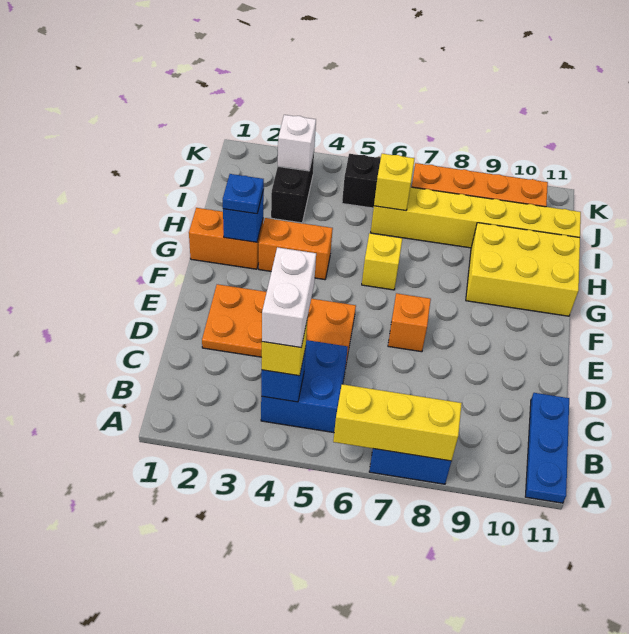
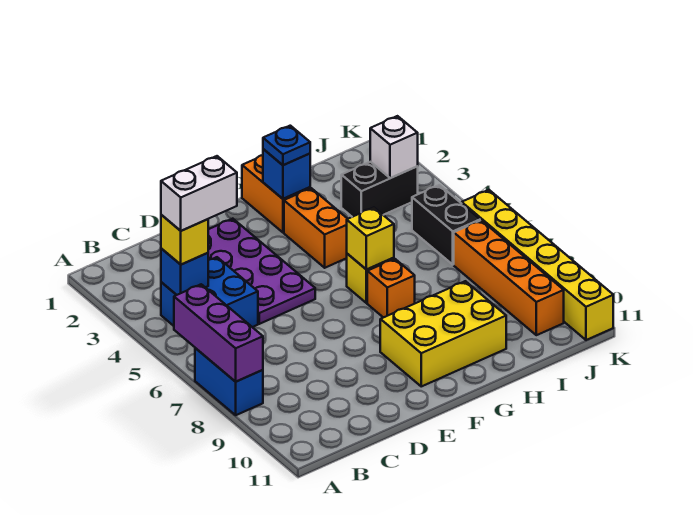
yellow 1x3 brick [333,384,462,461] -> purple 1x3 brick [174,284,263,382]
blue 1x3 plate [525,393,569,503] -> none
orange 2x4 plate [202,284,356,369] -> purple 2x4 plate [208,219,315,324]
orange 1x1 brick [388,293,431,352] -> orange 1x1 brick moved to [367,259,415,318]
yellow 2x3 brick [466,223,580,316] -> yellow 2x3 brick turned to [380,281,506,386]
yellow 1x6 brick [371,187,581,248] -> yellow 1x6 brick moved to [462,190,613,340]
yellow 1x1 brick [374,154,415,211] -> yellow 1x1 brick moved to [347,207,394,270]

